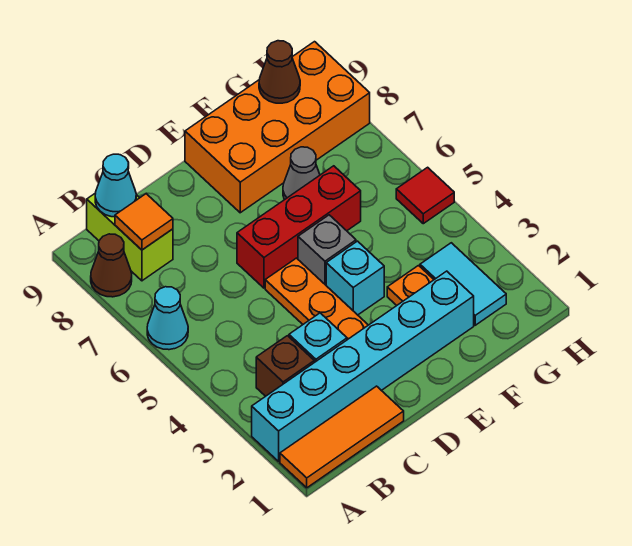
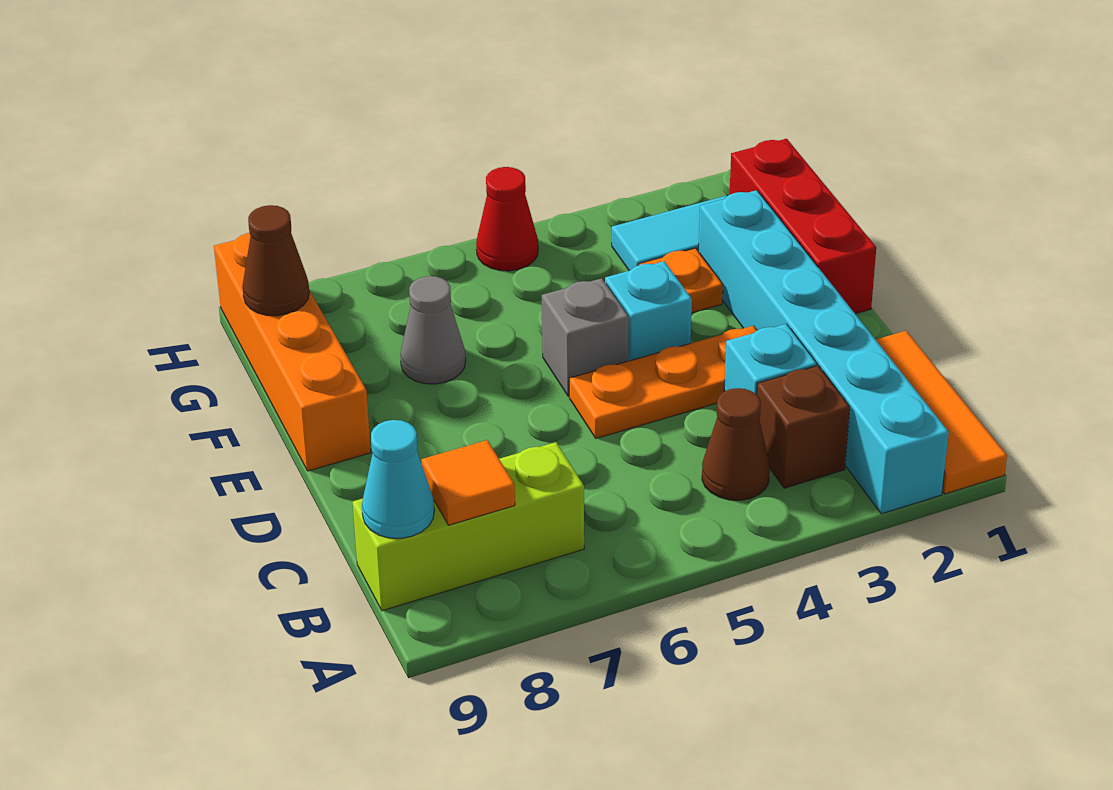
cyan 1x1 cone [147,287,188,350] -> none
brown 1x1 cone [91,234,132,297] -> brown 1x1 cone moved to [702,388,770,500]
lime 1x2 brick [87,193,173,281] -> lime 1x3 brick [353,442,584,611]
red 1x3 brick [237,166,361,288] -> red 1x3 brick moved to [730,139,876,314]
orange 2x4 brick [185,42,370,213] -> orange 1x4 brick [214,233,371,471]
red 1x1 tile [396,167,454,224] -> red 1x1 cone [476,167,538,271]

